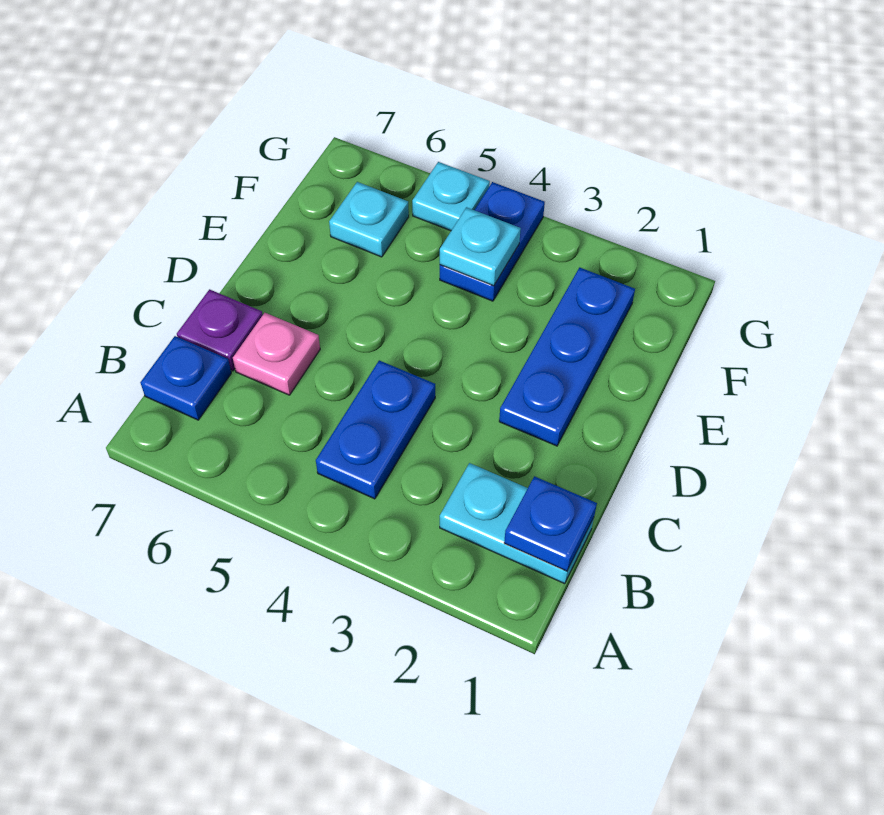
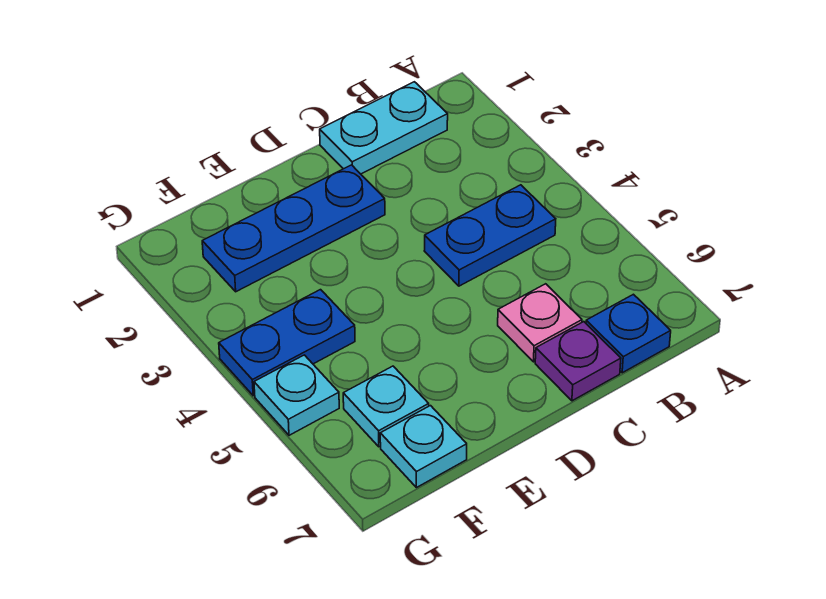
cyan 1x2 plate [440,463,594,584] -> cyan 1x2 plate turned to [320,82,448,174]
blue 1x1 plate [504,476,597,571] -> none
cyan 1x1 plate [440,207,521,286] -> cyan 1x1 plate moved to [380,406,467,488]

